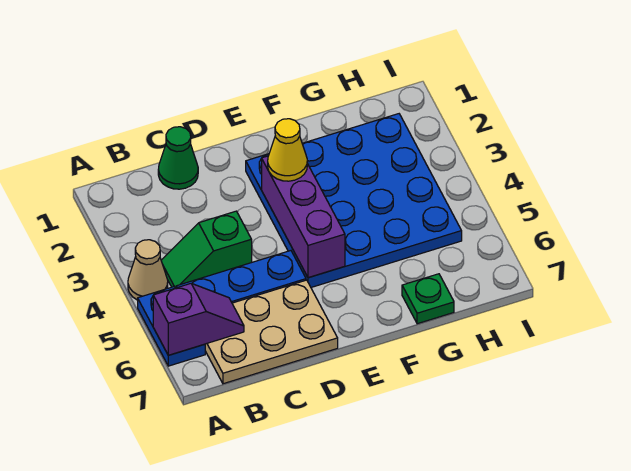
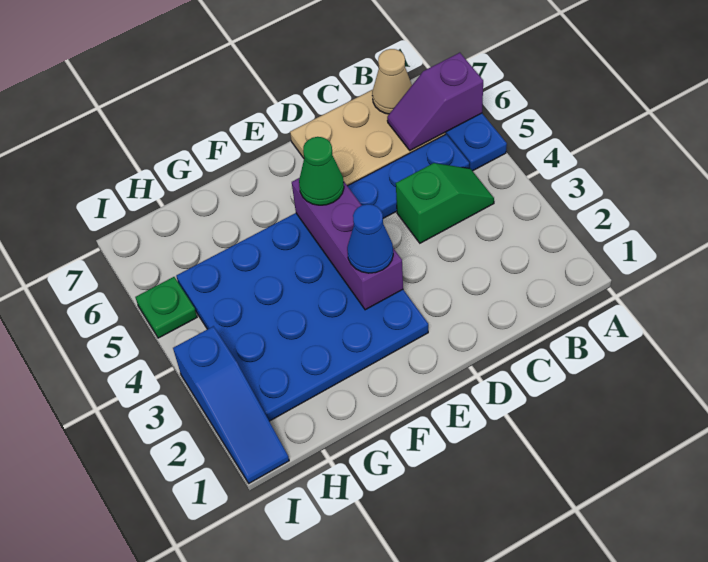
tan 1x1 cone [128,240,168,300] -> tan 1x1 cone moved to [372,49,412,114]
green 1x1 cone [158,127,198,189] -> green 1x1 cone moved to [299,137,344,205]
yellow 1x1 cone [268,119,307,181] -> blue 1x1 cone [347,204,393,273]
green 1x1 plate [402,274,454,324] -> green 1x1 plate moved to [135,277,197,338]
none -> blue 1x3 slope [173,326,289,483]

